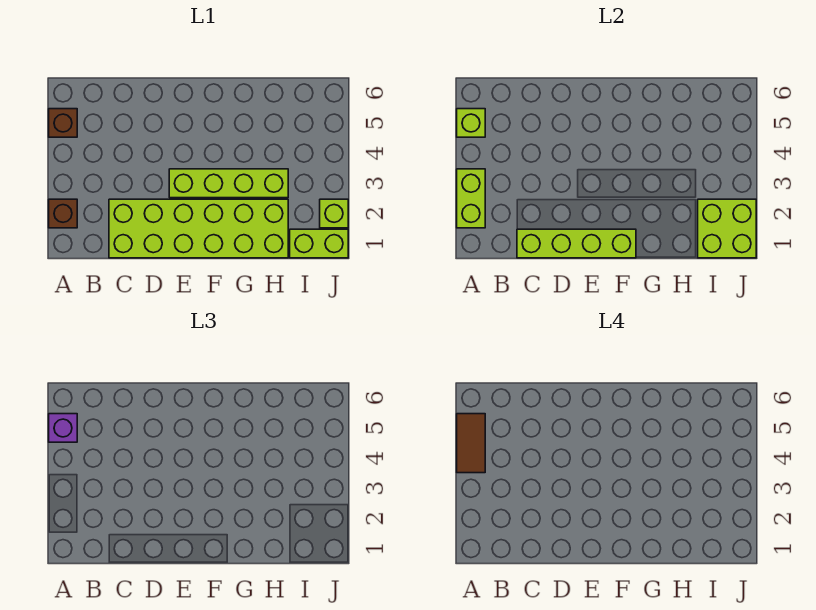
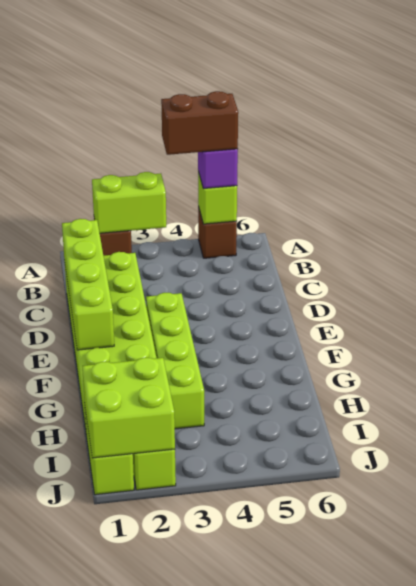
brown 1x2 tile [457,414,485,473] -> brown 1x2 brick [161,91,238,155]

